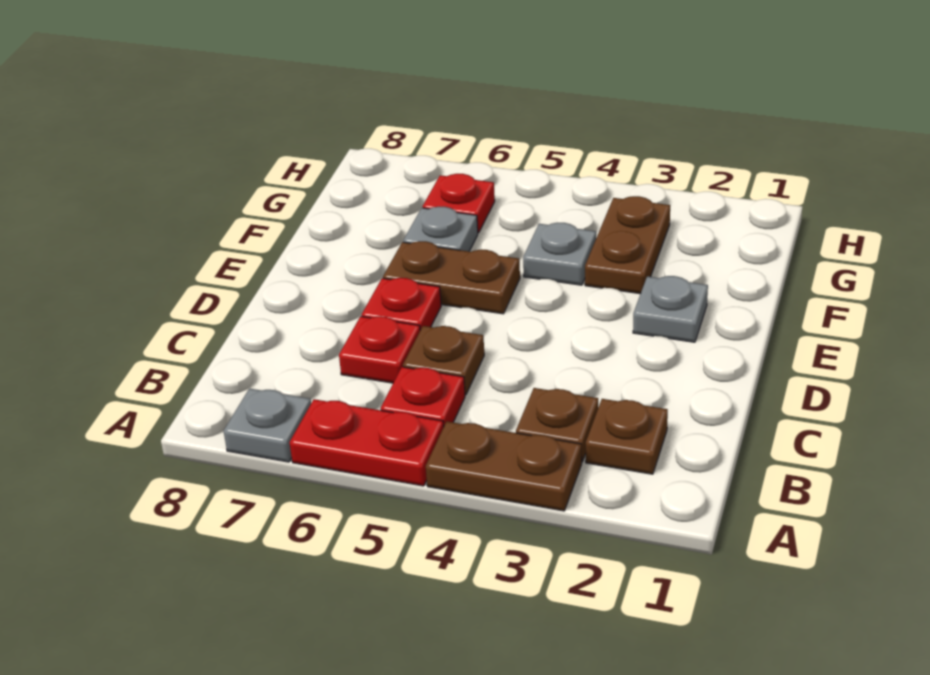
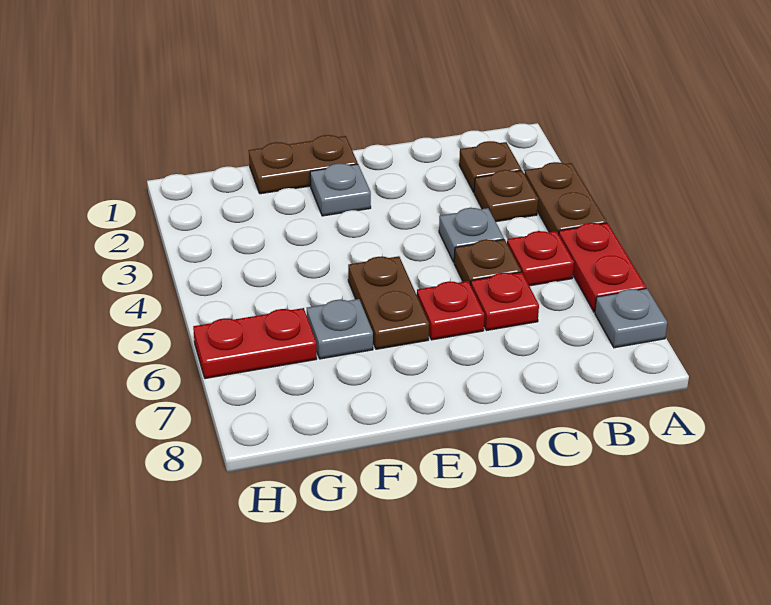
brown 1x2 plate [585,196,670,294] -> brown 1x2 plate moved to [249,135,358,194]
grey 1x1 plate [523,223,596,285] -> grey 1x1 plate moved to [439,208,504,262]
red 1x1 plate [422,174,495,233] -> red 1x2 plate [193,308,317,379]

